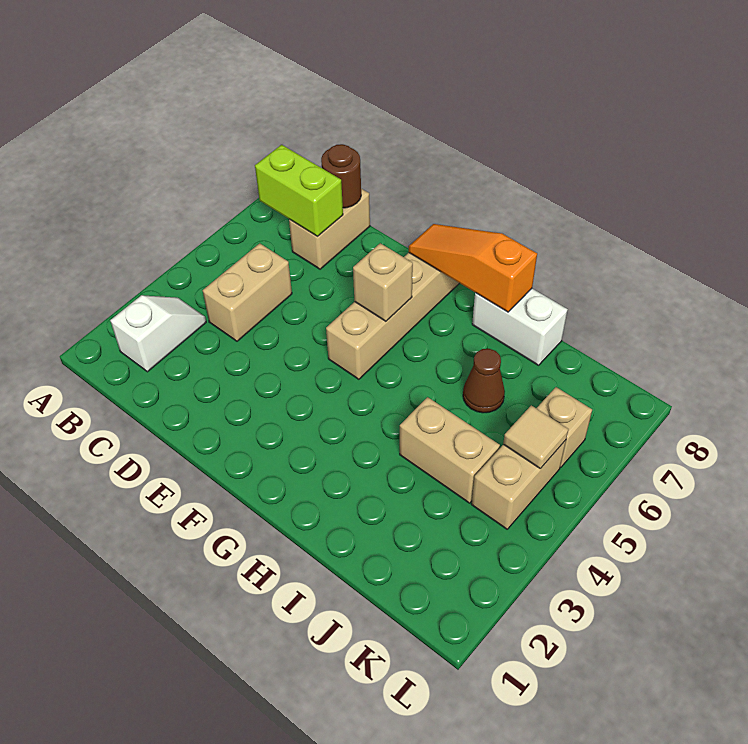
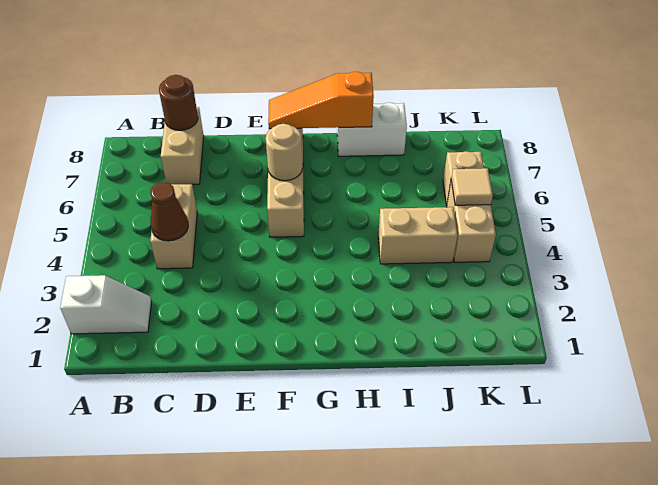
white 1x2 slope [110,295,206,372] -> white 1x2 slope turned to [60,275,152,334]
lime 1x2 brick [255,145,343,236] -> none
tan 1x1 brick [353,243,413,321] -> tan 1x1 round brick [266,124,303,181]
brown 1x1 cone [463,349,505,413] -> brown 1x1 cone moved to [150,182,188,241]

